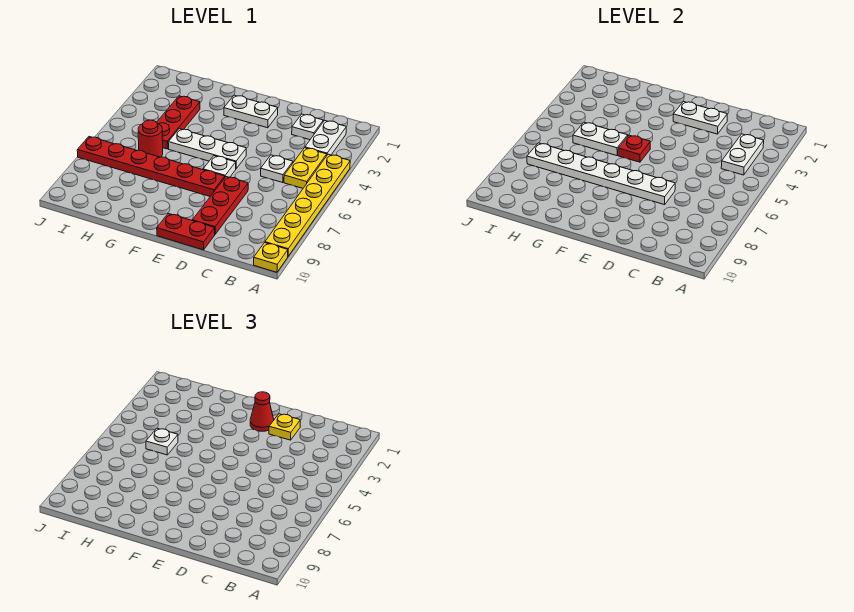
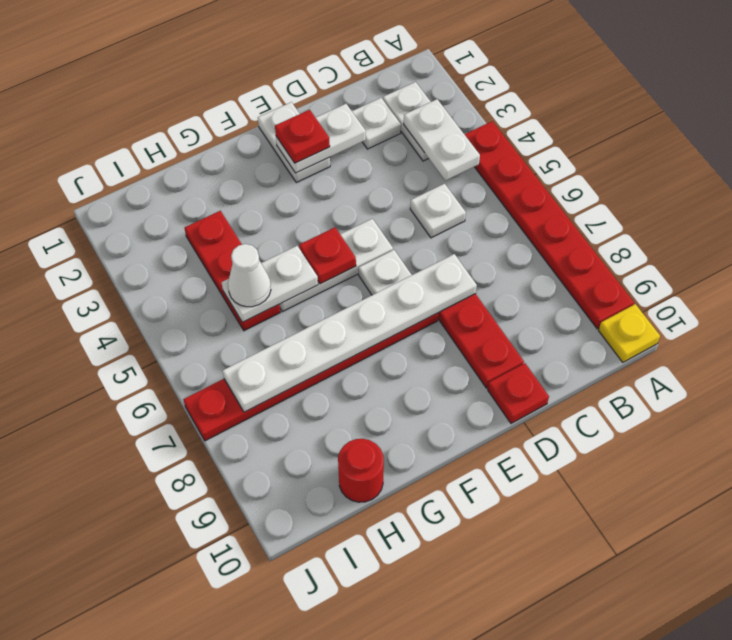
yellow 1x6 plate [265,154,350,256] -> red 1x6 plate [464,121,634,329]
yellow 1x2 plate [284,148,327,188] -> none
yellow 1x1 plate [269,414,300,440] -> none
red 1x2 plate [157,213,215,250] -> red 1x1 plate [488,363,549,423]
white 1x2 plate [224,95,278,128] -> white 1x2 plate turned to [258,102,330,182]
red 1x1 cone [250,392,274,431] -> red 1x1 plate [275,110,330,163]
white 1x1 plate [146,428,178,455] -> white 1x1 cone [228,244,271,307]
red 1x1 round brick [138,120,163,157] -> red 1x1 round brick moved to [338,439,384,502]

